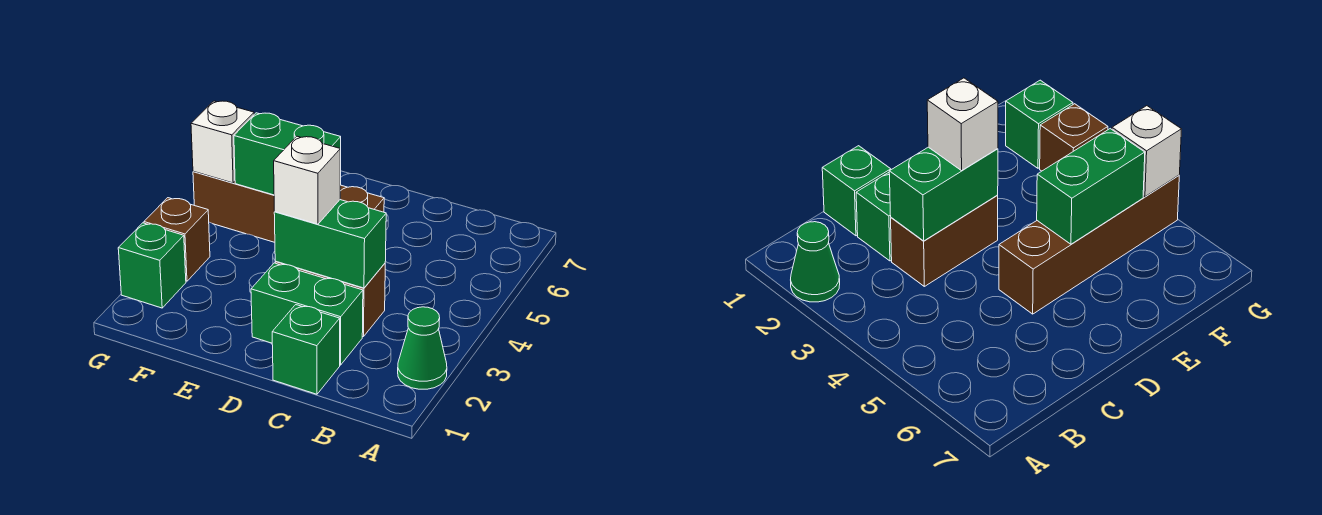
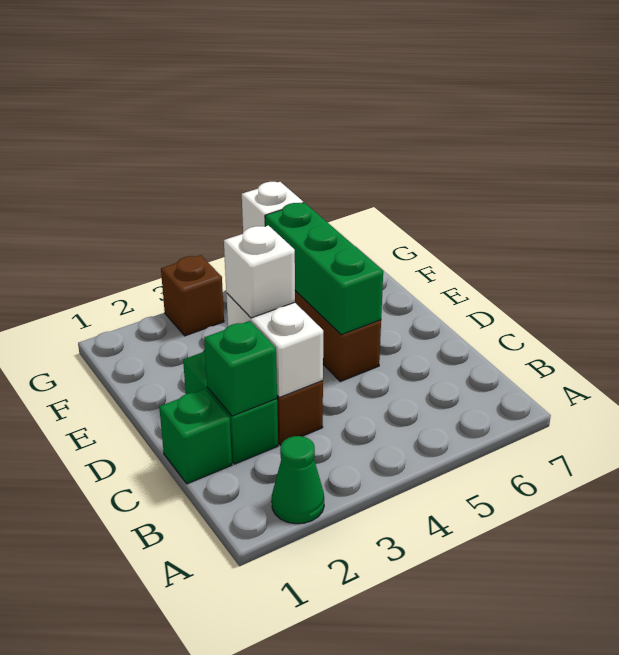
green 1x2 brick [274,200,386,288] -> white 1x2 brick [226,293,323,397]
green 1x2 brick [234,113,341,195] -> green 1x3 brick [265,203,383,335]
green 1x1 brick [118,223,186,308] -> green 1x1 brick moved to [204,321,277,416]

